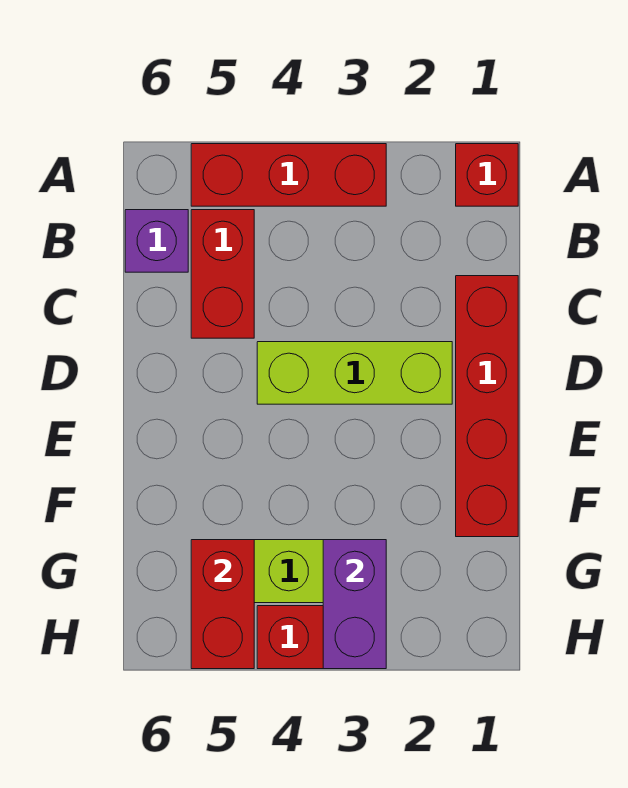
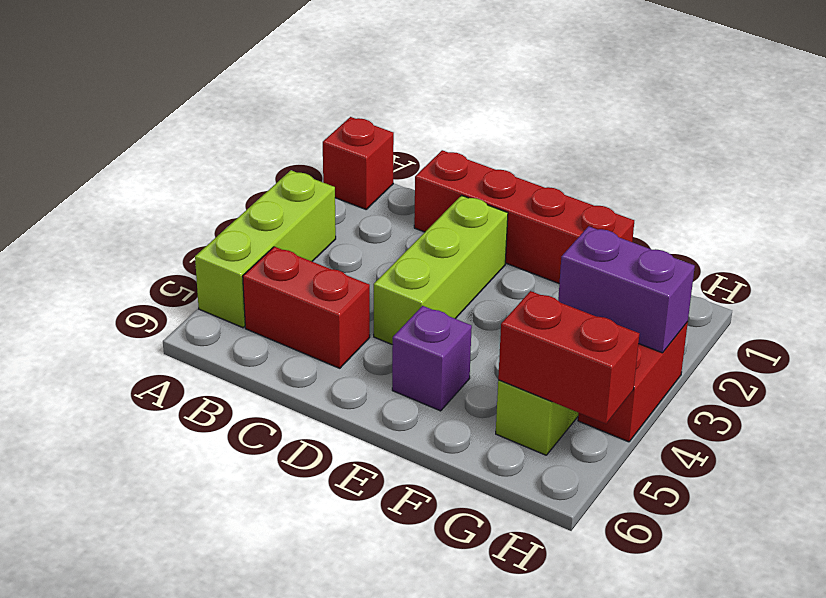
red 1x3 brick [191,144,386,206] -> lime 1x3 brick [195,170,336,328]
purple 1x1 brick [125,210,188,272] -> purple 1x1 brick moved to [392,306,472,411]

